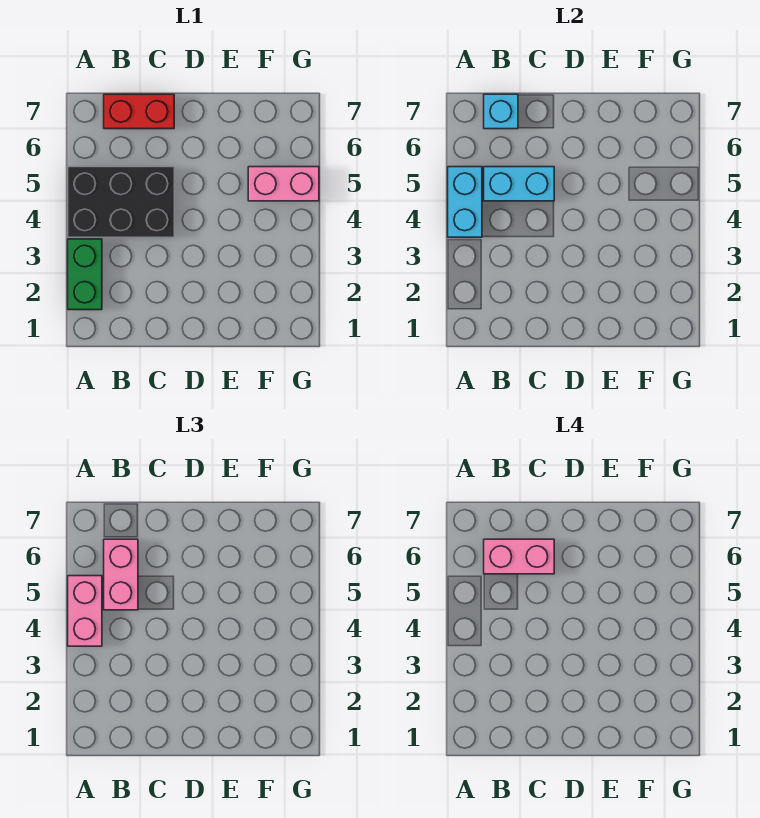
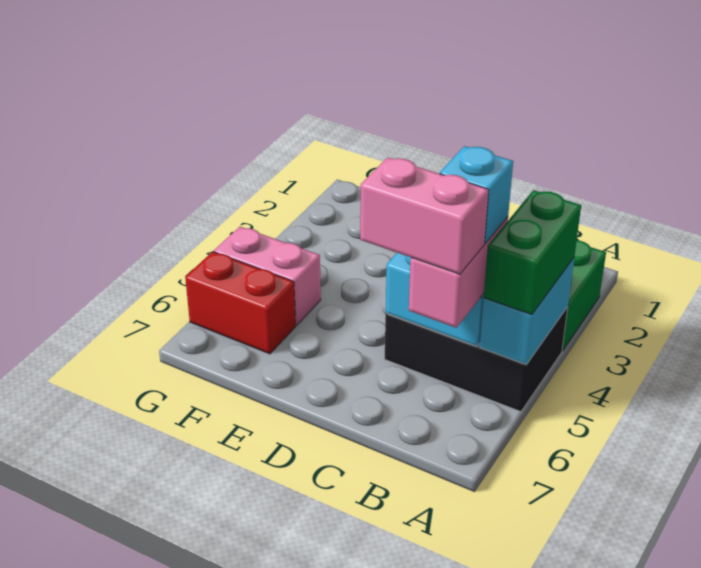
pink 1x2 brick [68,576,102,646] -> green 1x2 brick [484,190,581,314]
red 1x2 brick [104,94,174,129] -> red 1x2 brick moved to [185,252,295,354]
cyan 1x1 brick [484,94,518,129] -> cyan 1x1 brick moved to [440,146,513,244]

